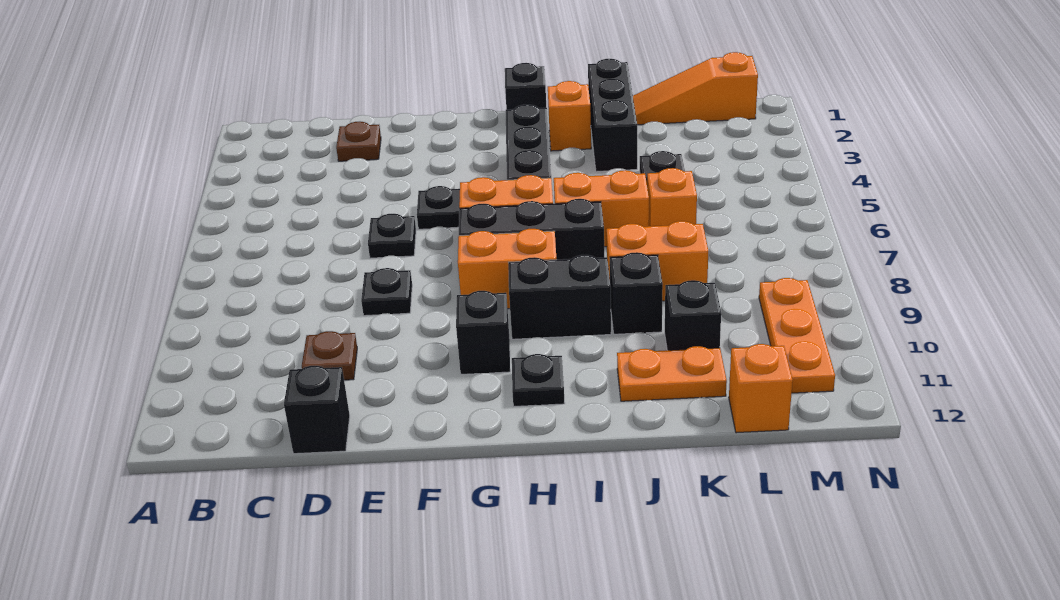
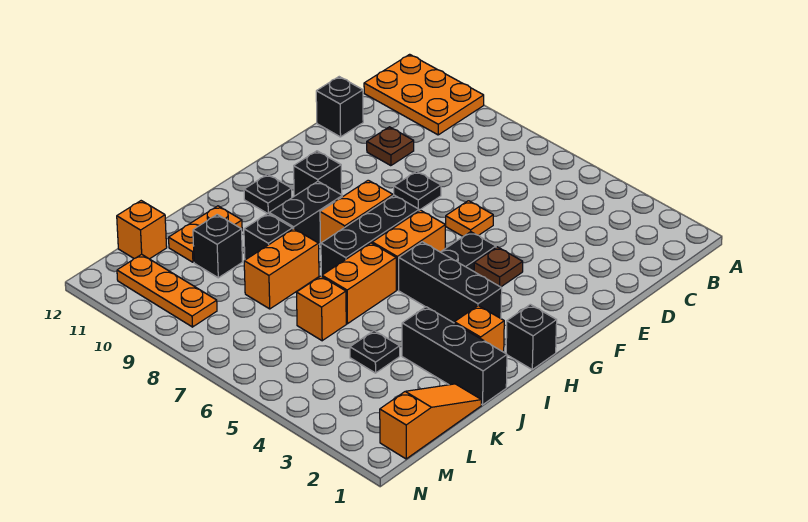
none -> orange 2x3 plate [364,54,484,135]
brown 1x1 plate [336,122,381,161] -> brown 1x1 plate moved to [474,247,523,287]
black 1x1 plate [368,214,416,258] -> orange 1x1 plate [446,201,493,237]

